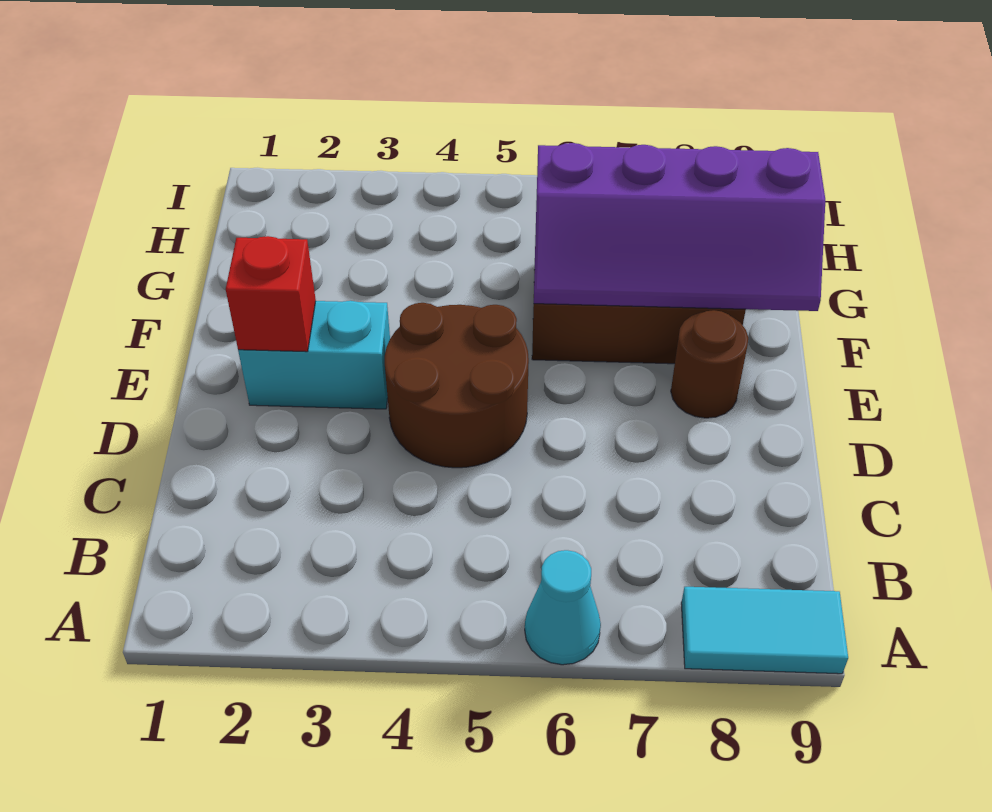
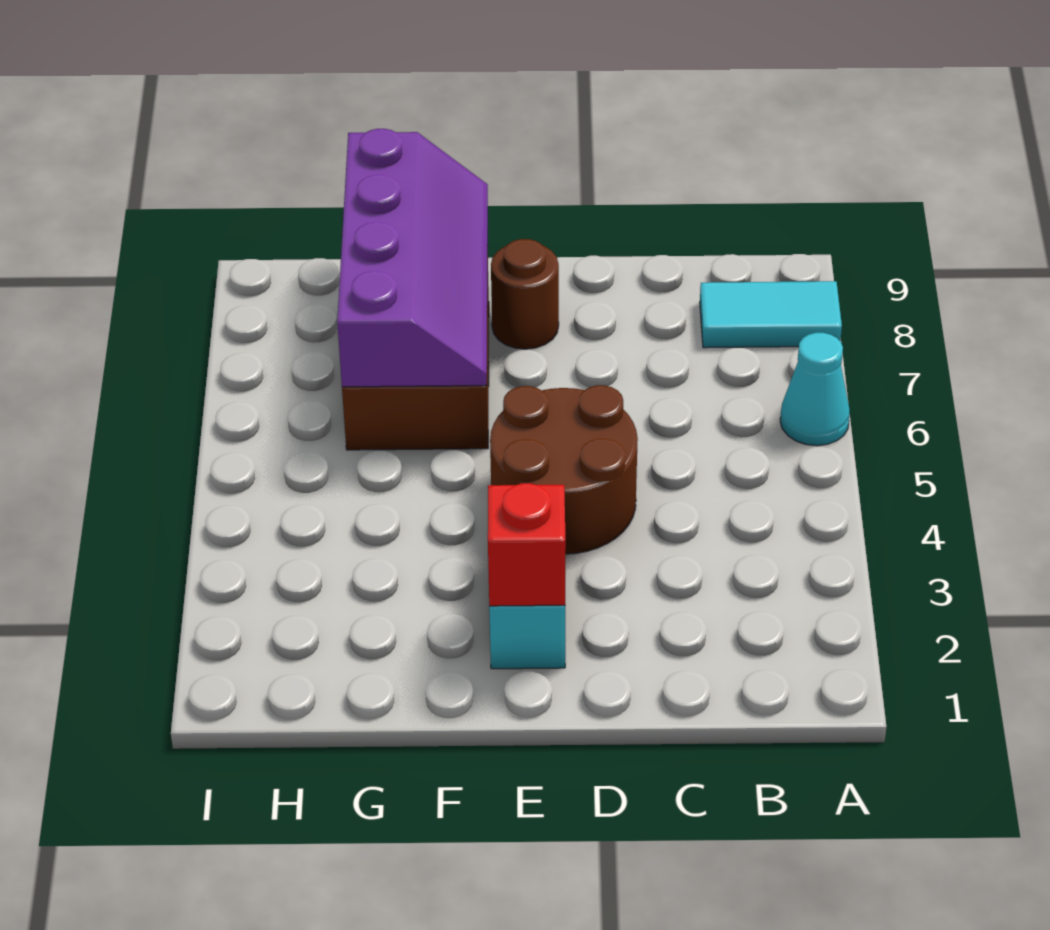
cyan 1x2 tile [681,587,848,674] -> cyan 1x2 tile turned to [700,281,842,348]

